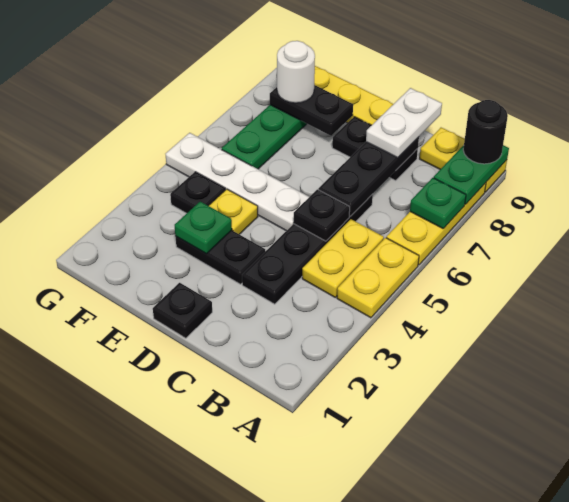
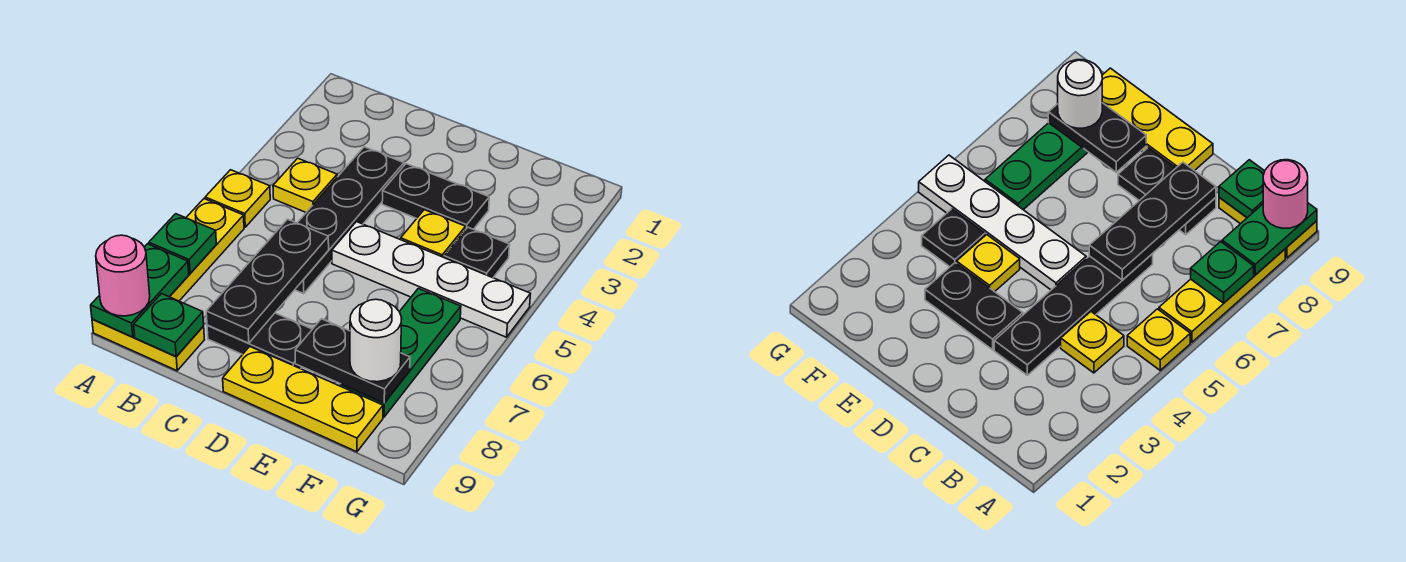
yellow 1x2 plate [337,238,419,318] -> yellow 1x1 plate [205,170,270,227]
black 1x1 round brick [463,100,508,164] -> pink 1x1 round brick [96,235,150,316]
yellow 1x2 plate [302,219,384,297] -> yellow 1x1 plate [273,158,337,212]
black 1x1 plate [294,189,350,241] -> none
white 1x2 plate [366,88,442,158] -> none
black 1x1 plate [153,283,212,338] -> none
green 1x1 plate [175,202,232,254] -> green 1x1 plate moved to [134,294,204,357]

